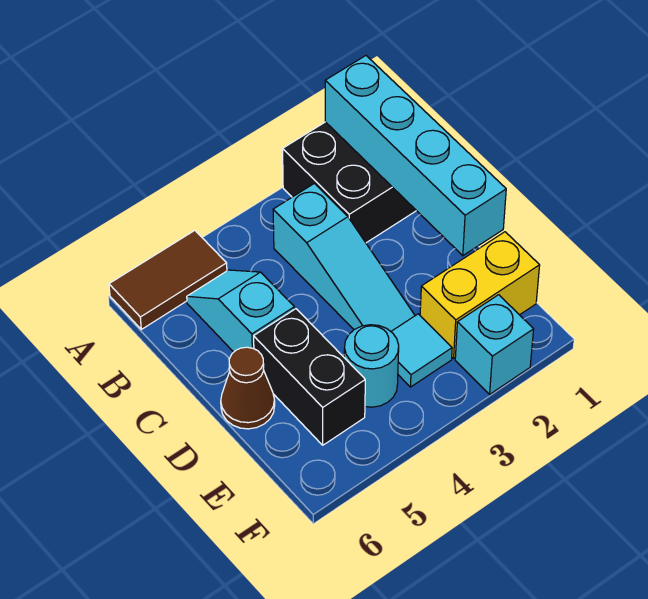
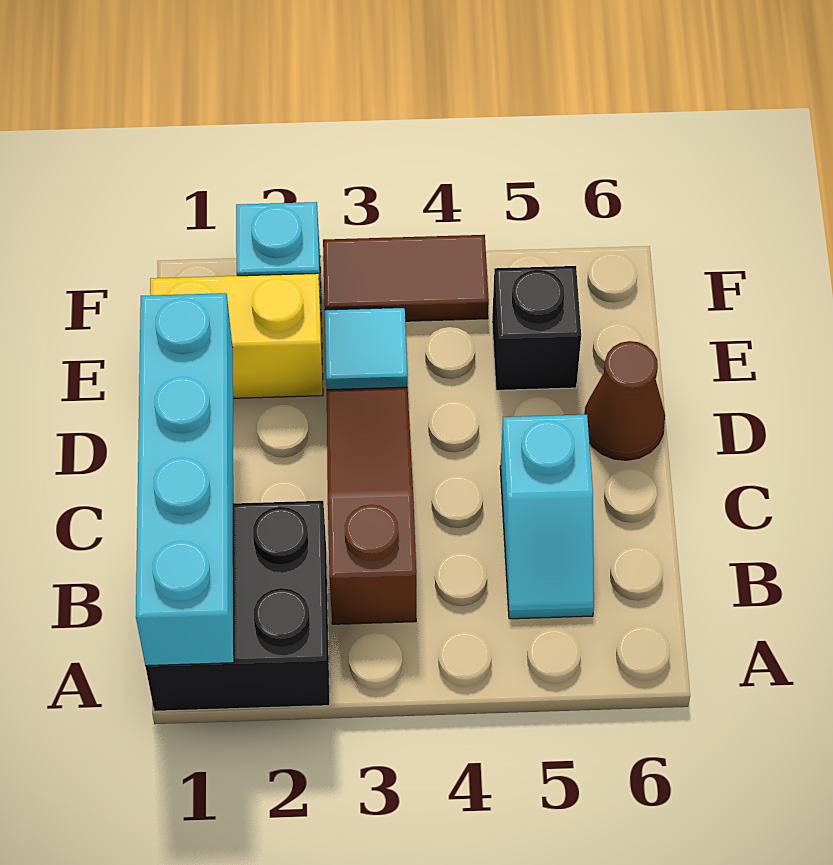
brown 1x2 tile [109,231,227,329] -> brown 1x2 tile moved to [323,235,489,321]
cyan 1x3 slope [273,183,415,331] -> brown 1x3 slope [327,387,416,624]
black 1x2 brick [254,309,365,445] -> black 1x1 brick [492,266,581,390]
cyan 1x1 round brick [344,325,399,407] -> none

